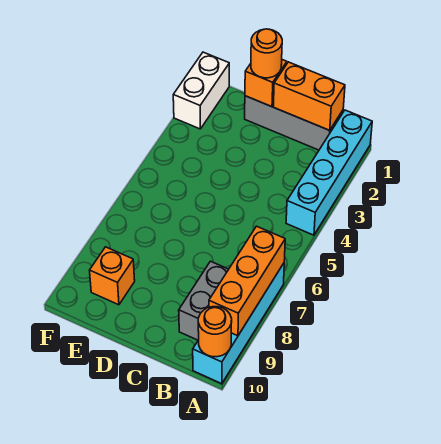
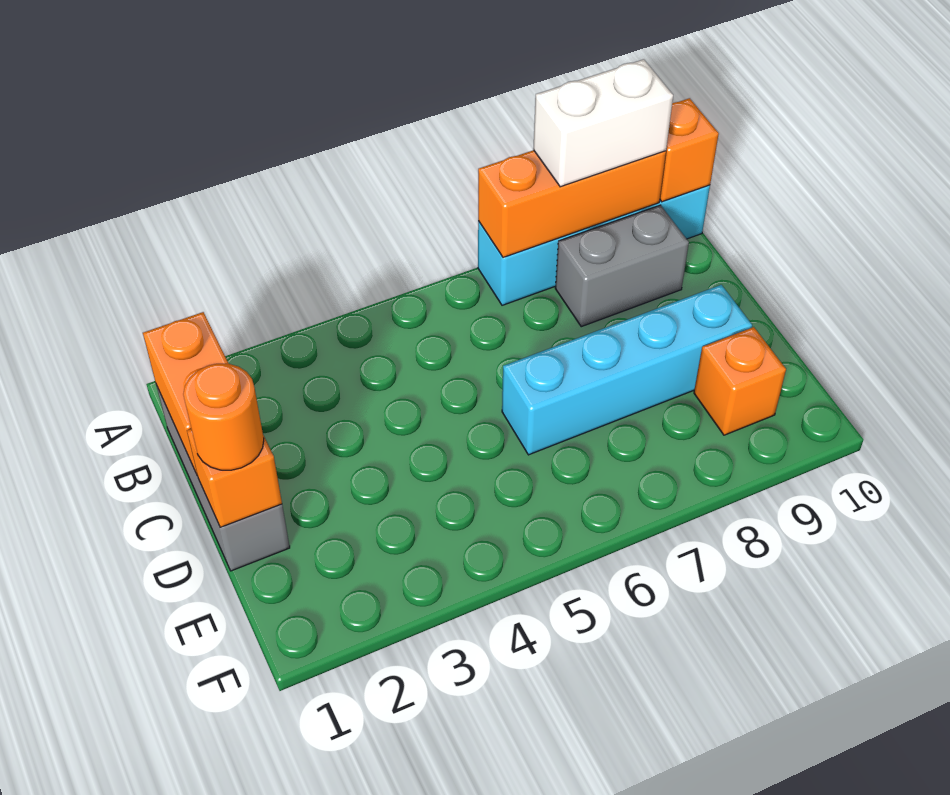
cyan 1x4 brick [286,110,372,235] -> cyan 1x4 brick moved to [502,285,752,455]
orange 1x1 round brick [198,307,232,357] -> orange 1x1 brick [660,98,719,202]
white 1x2 brick [173,52,229,129] -> white 1x2 brick moved to [533,59,673,187]

